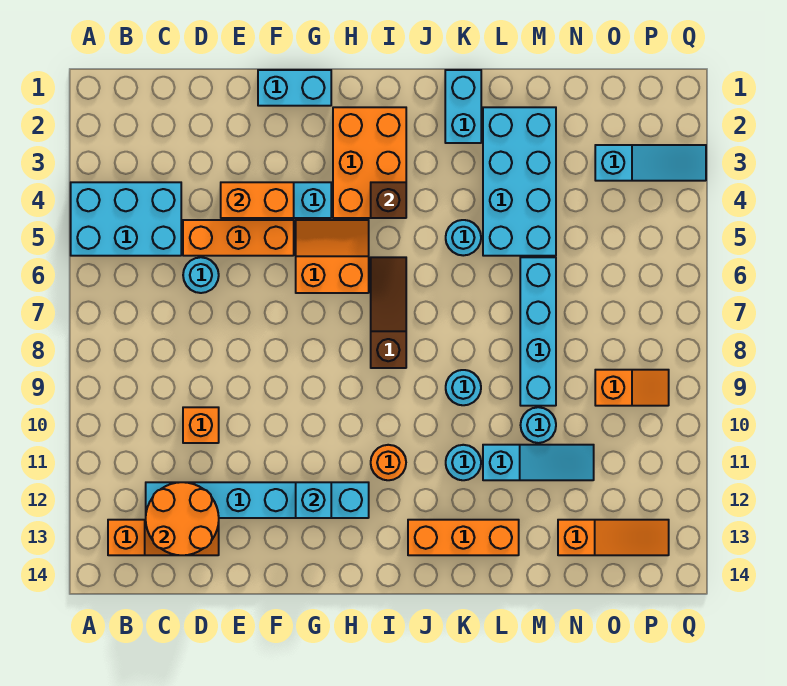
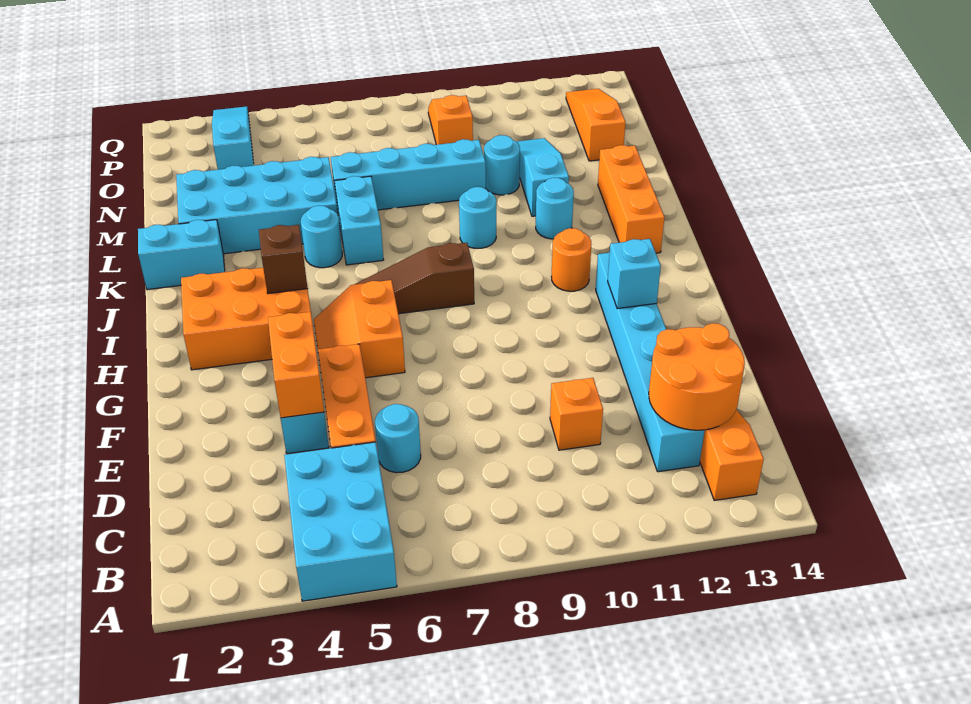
cyan 1x2 brick [258,70,331,106] -> cyan 1x2 brick moved to [335,176,384,265]

